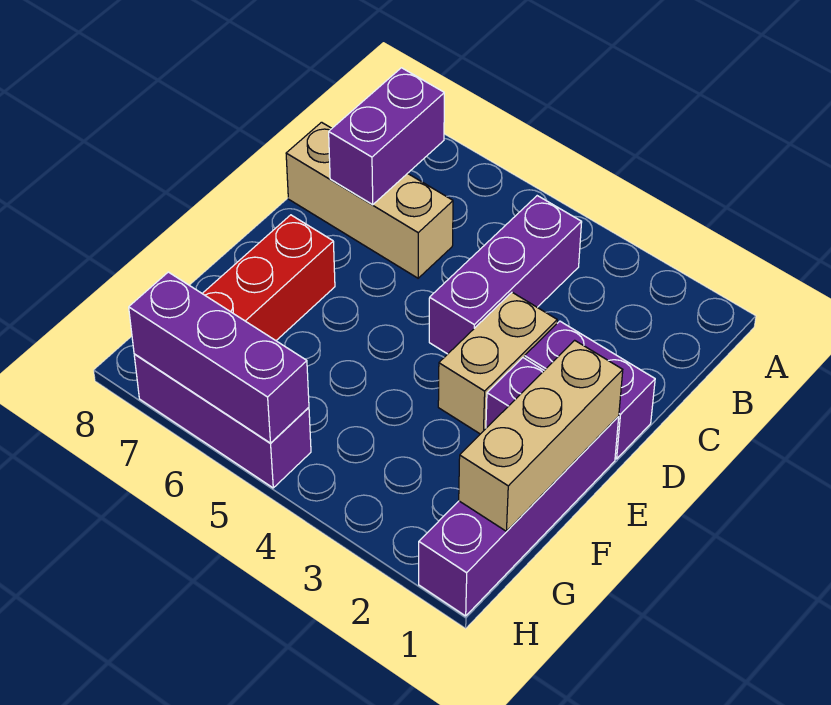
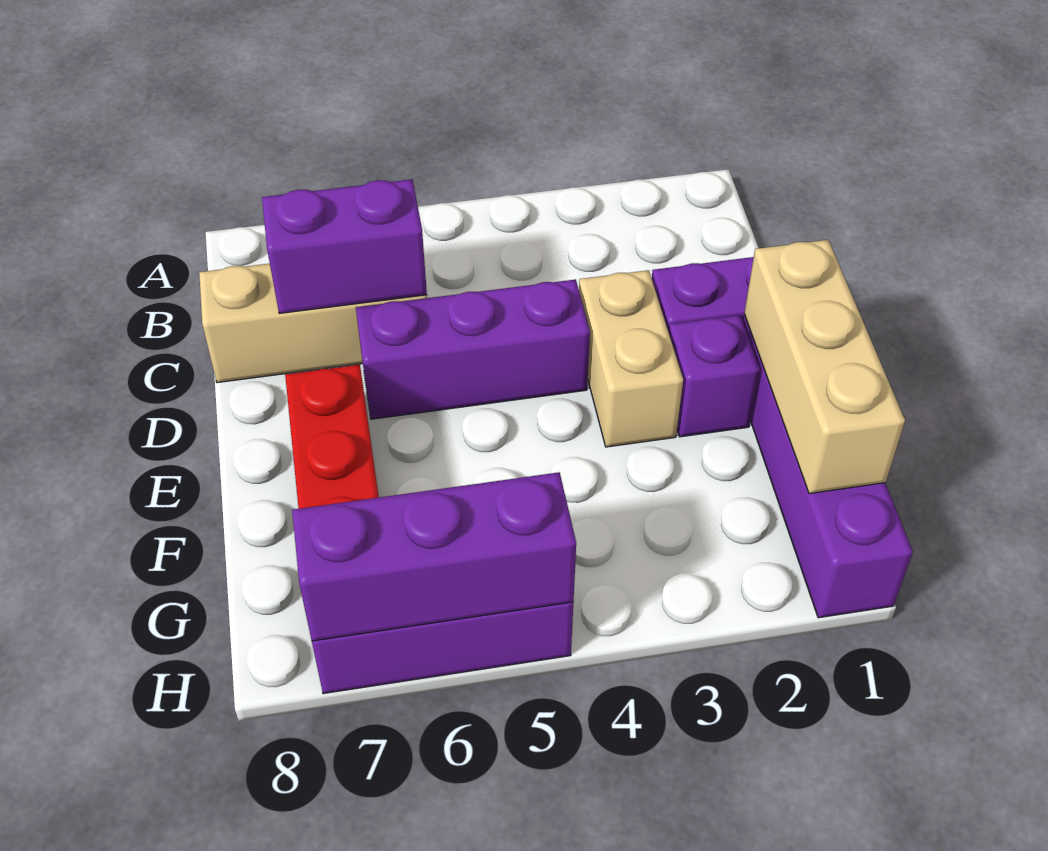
purple 1x3 brick [429,196,582,354] -> purple 1x3 brick turned to [356,279,590,419]
purple 1x2 brick [329,68,444,205] -> purple 1x2 brick turned to [262,179,427,313]

